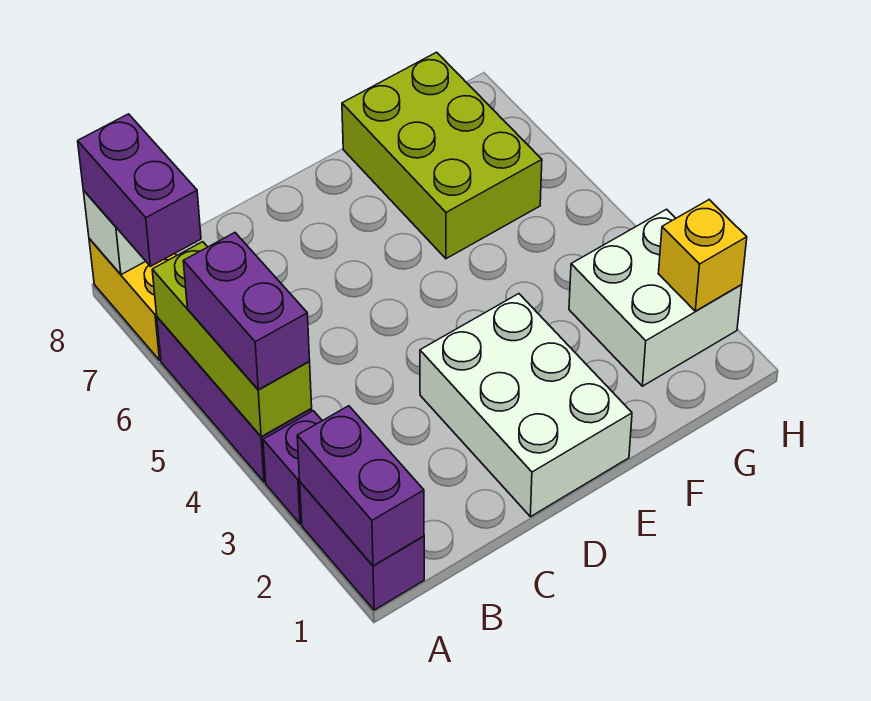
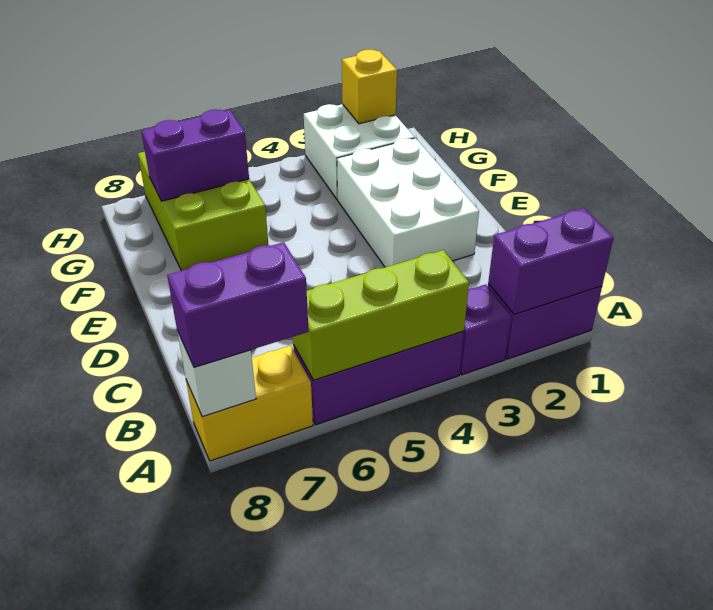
purple 1x2 brick [183,233,310,390] -> purple 1x2 brick moved to [141,109,249,201]
white 2x3 brick [420,294,632,517] -> white 2x3 brick turned to [337,138,479,267]
lime 2x3 brick [342,52,542,259] -> lime 2x3 brick turned to [138,152,268,271]

